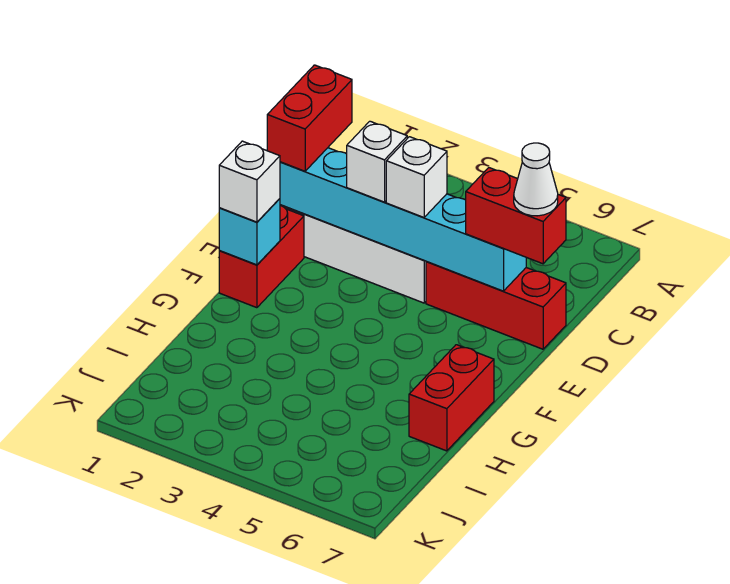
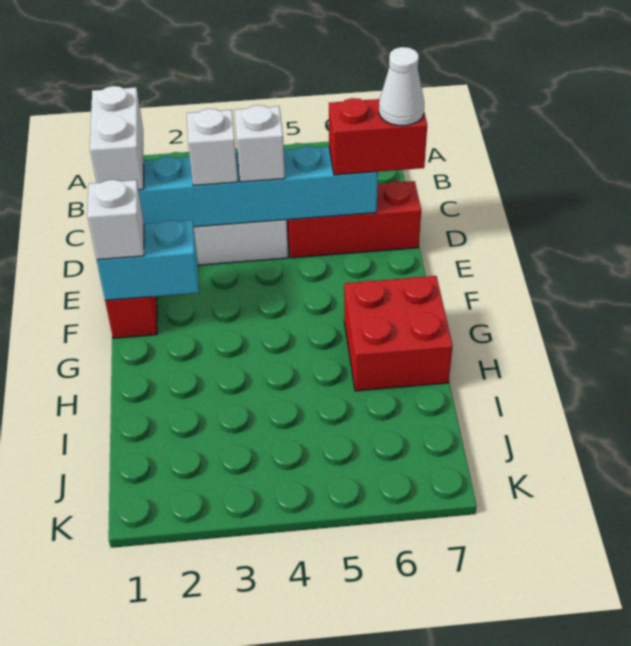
red 1x2 brick [267,65,352,171] -> white 1x2 brick [90,86,144,190]
cyan 1x1 brick [219,199,280,265] -> cyan 1x2 brick [97,220,199,300]
red 1x2 brick [409,345,494,451] -> red 2x2 brick [344,276,453,391]

